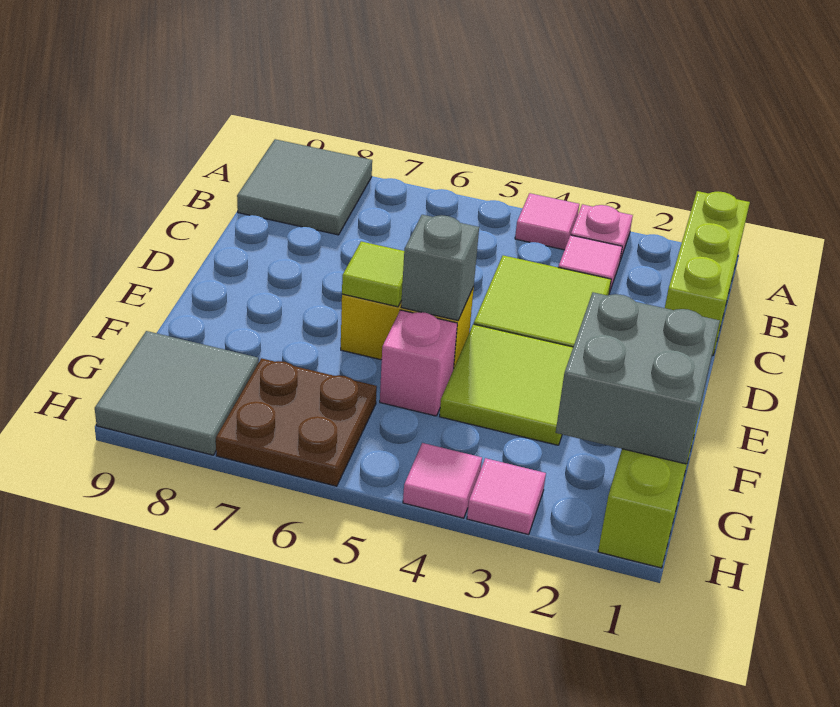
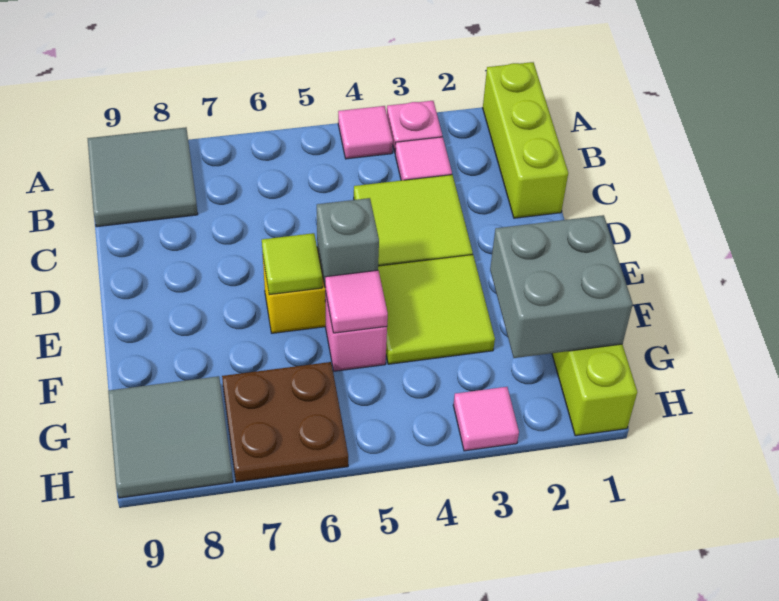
pink 1x1 tile [403,443,482,518] -> pink 1x1 tile moved to [325,270,388,333]

